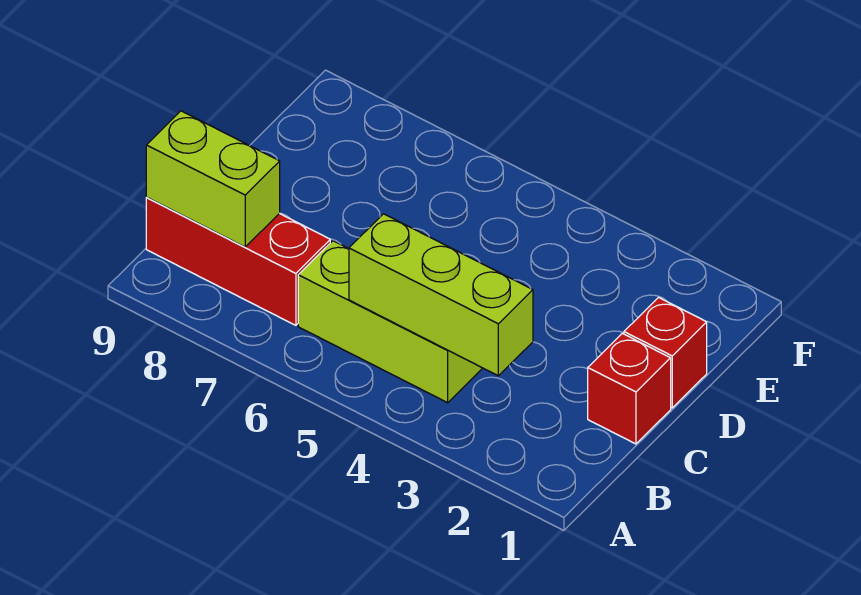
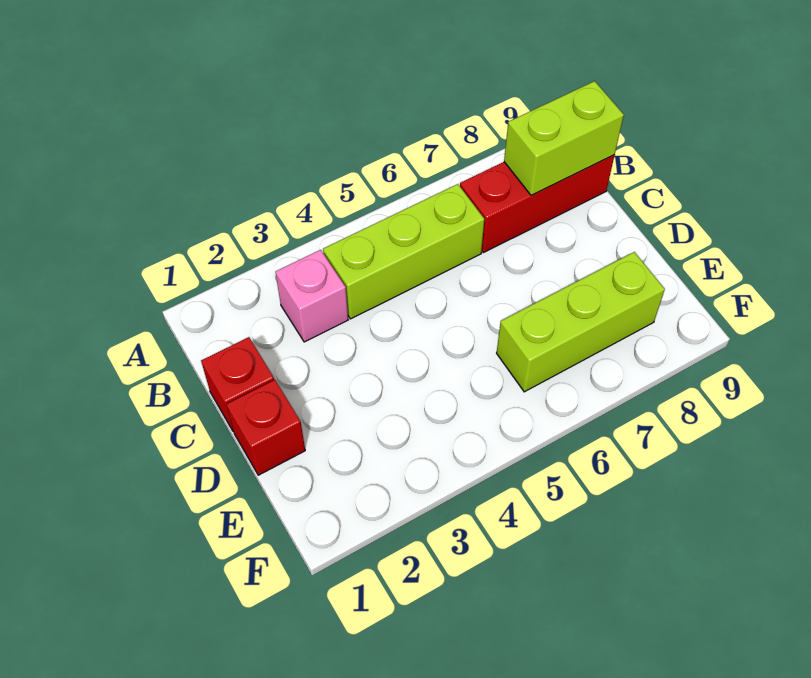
none -> pink 1x1 brick [275,250,348,342]
lime 1x3 brick [349,214,533,376] -> lime 1x3 brick moved to [497,252,665,392]

